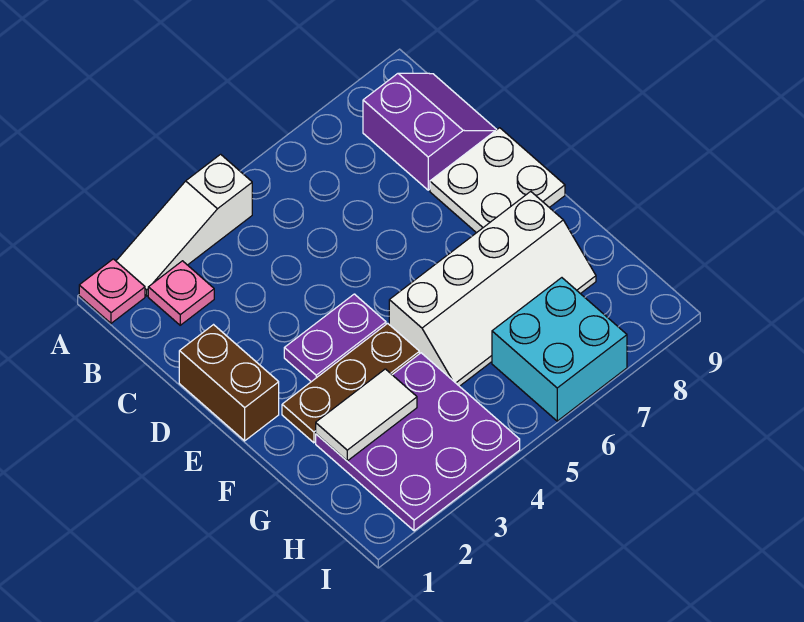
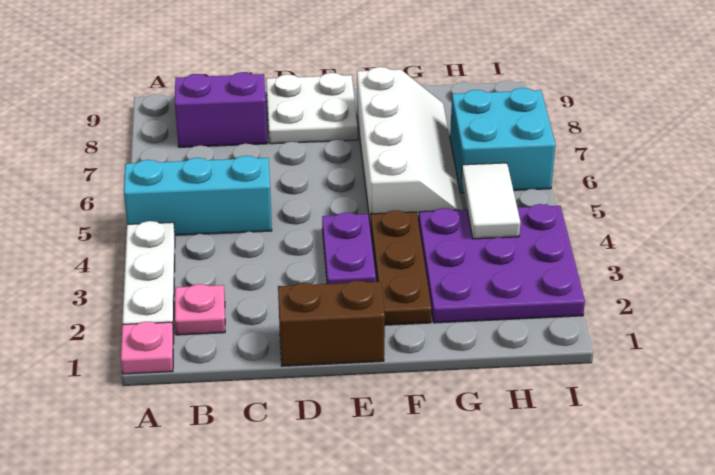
white 1x3 slope [116,154,252,296] -> white 1x3 plate [122,221,175,335]
none -> cyan 1x3 brick [124,156,272,235]
white 1x2 tile [316,369,417,461] -> white 1x2 tile moved to [461,163,521,239]

